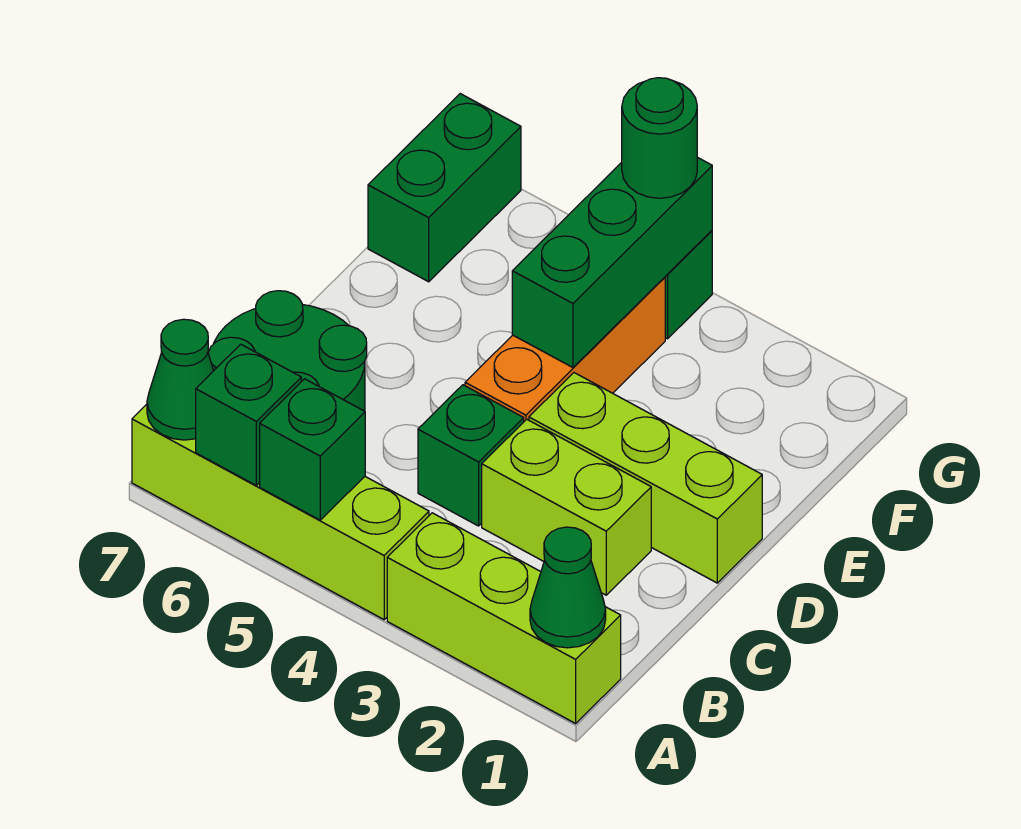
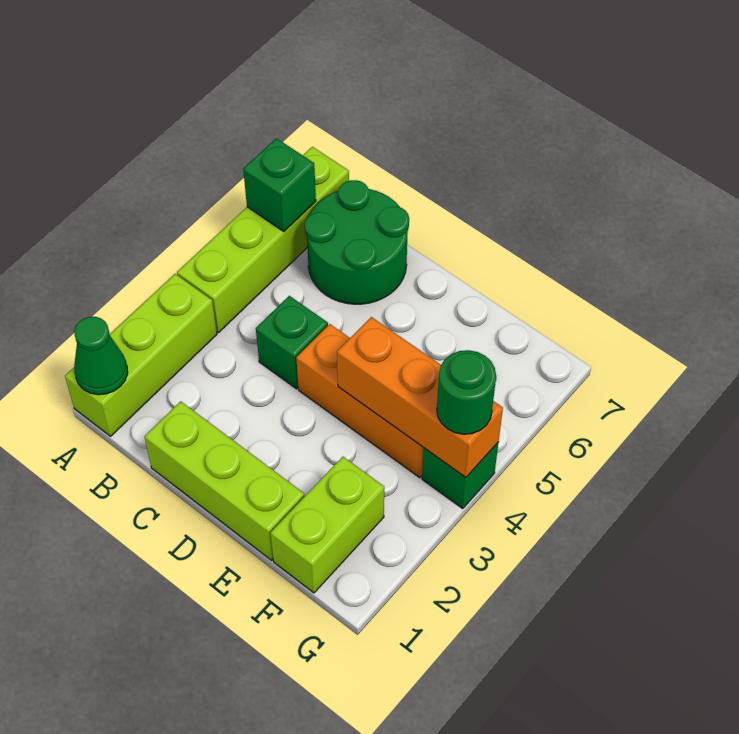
green 1x1 brick [260,379,365,520] -> none
green 1x1 cone [147,319,214,440] -> none
lime 1x2 brick [482,419,651,595] -> lime 1x2 brick moved to [270,457,384,593]
lime 1x3 brick [529,373,762,583] -> lime 1x3 brick turned to [145,401,304,560]
green 1x3 brick [512,157,712,367] -> orange 1x3 brick [337,317,503,477]
green 1x2 brick [368,94,521,282] -> none

